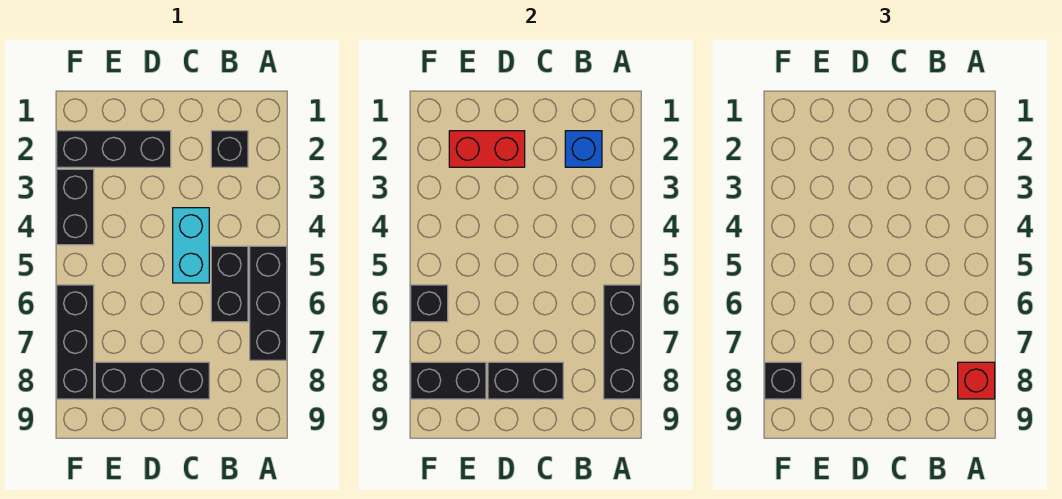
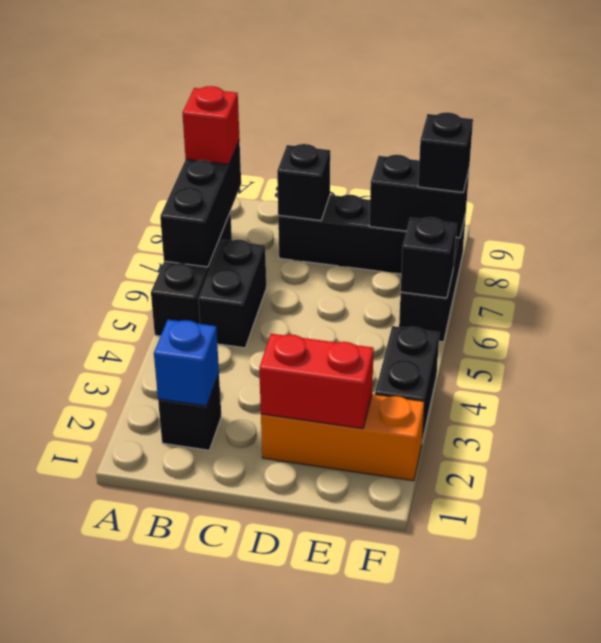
cyan 1x2 brick [173,208,209,283] -> none
black 1x2 brick [488,362,563,399] -> black 1x1 brick [277,144,330,221]
black 1x3 brick [57,131,171,167] -> orange 1x3 brick [261,394,424,481]

